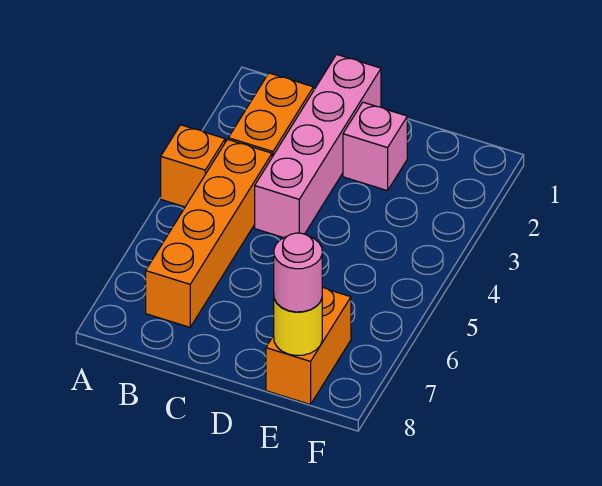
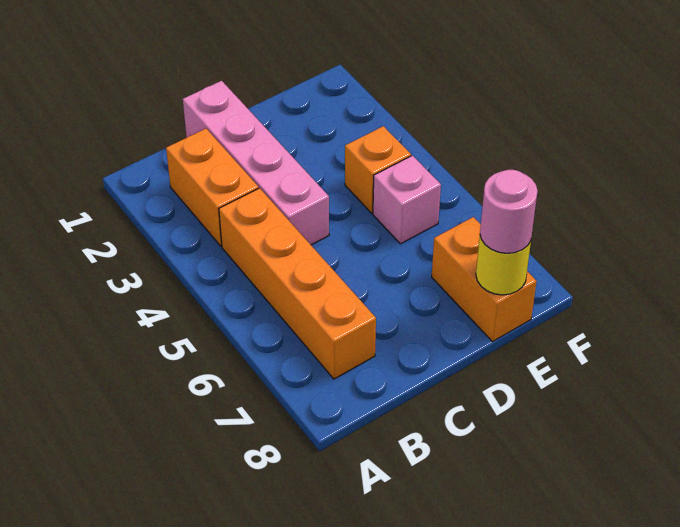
orange 1x1 brick [161,125,225,207] -> orange 1x1 brick moved to [345,126,411,213]
pink 1x1 brick [343,102,407,191] -> pink 1x1 brick moved to [373,156,441,244]

